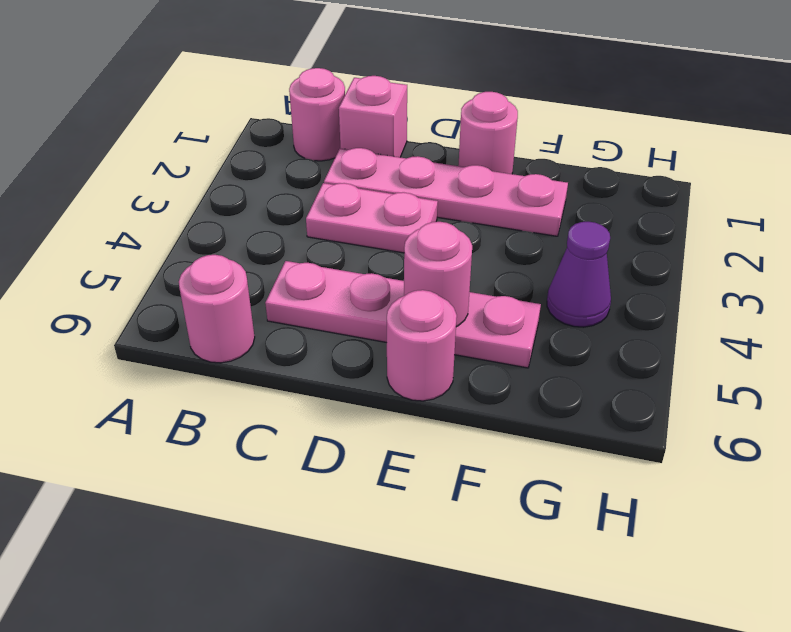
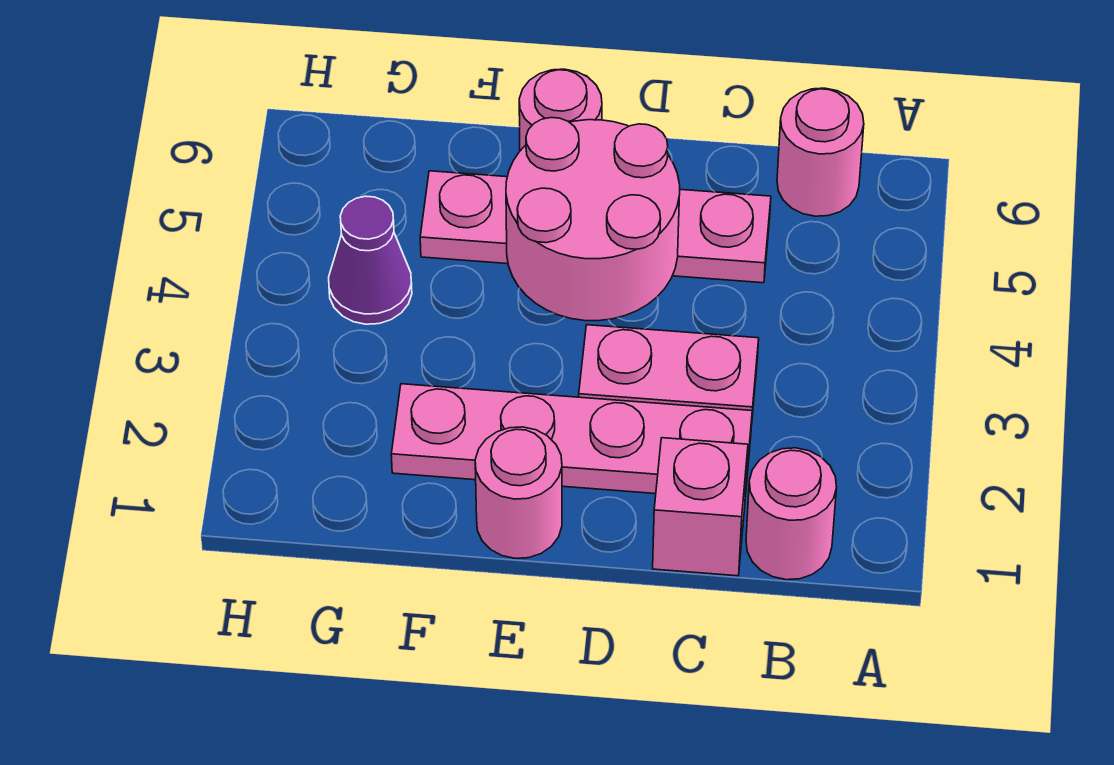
pink 1x1 round brick [404,222,472,327] -> pink 2x2 round brick [506,118,680,321]

